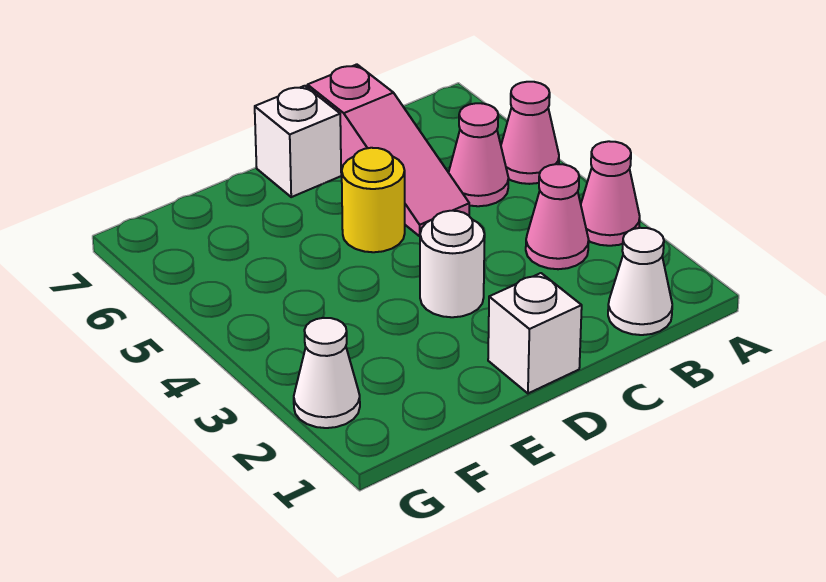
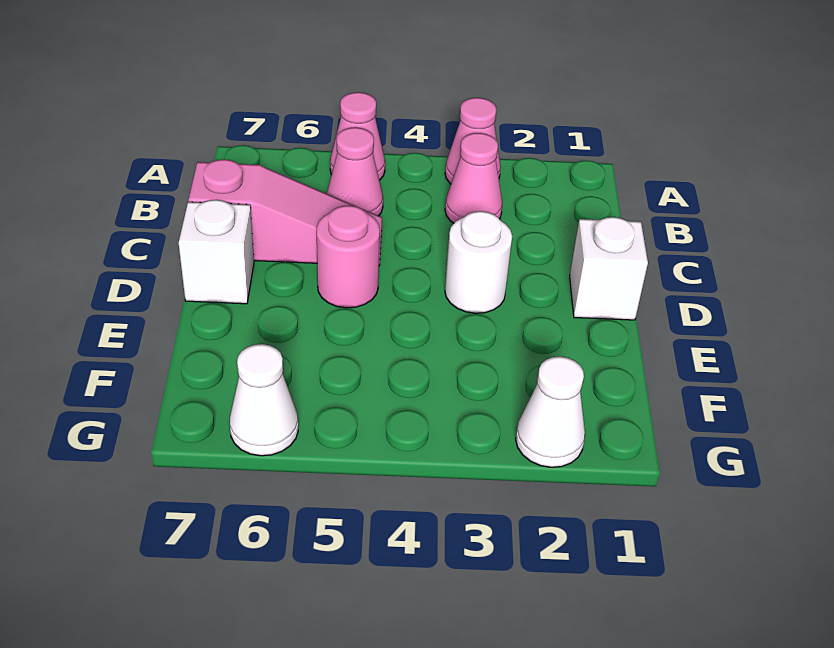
white 1x1 cone [608,228,672,335] -> white 1x1 cone moved to [230,344,298,456]
yellow 1x1 round brick [341,148,405,252] -> pink 1x1 round brick [317,206,380,308]

